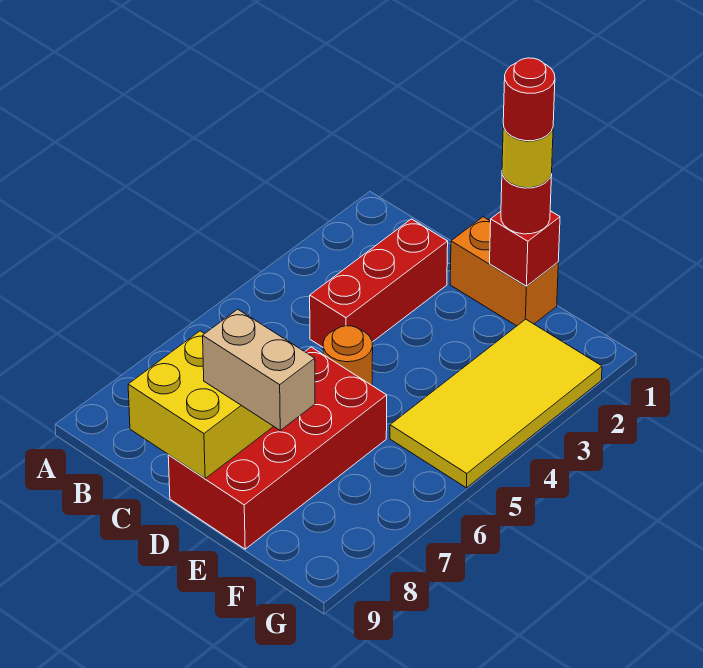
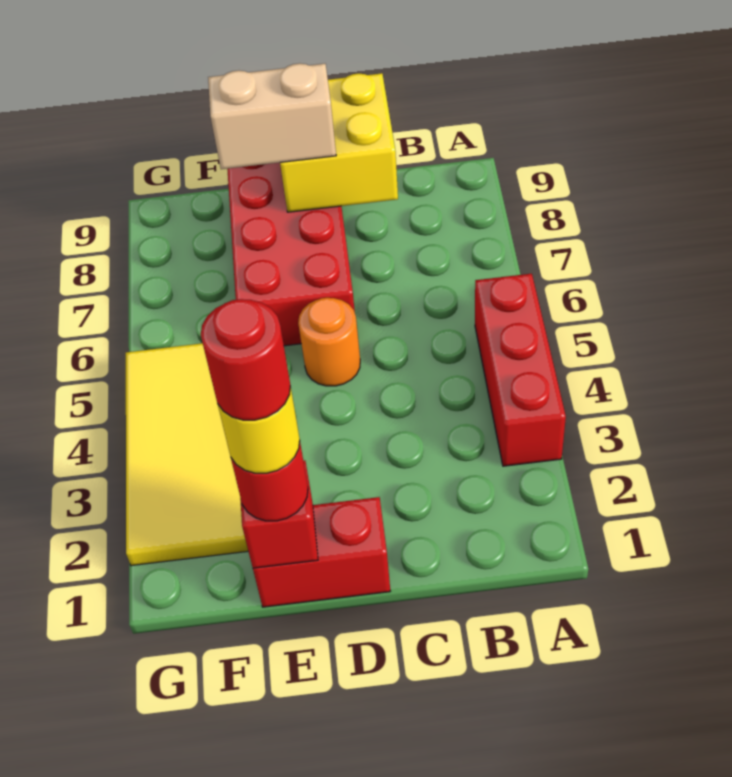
red 1x3 brick [310,219,448,347] -> red 1x3 brick moved to [475,274,566,466]
orange 1x2 brick [450,217,558,326] -> red 1x2 brick [253,497,390,607]

